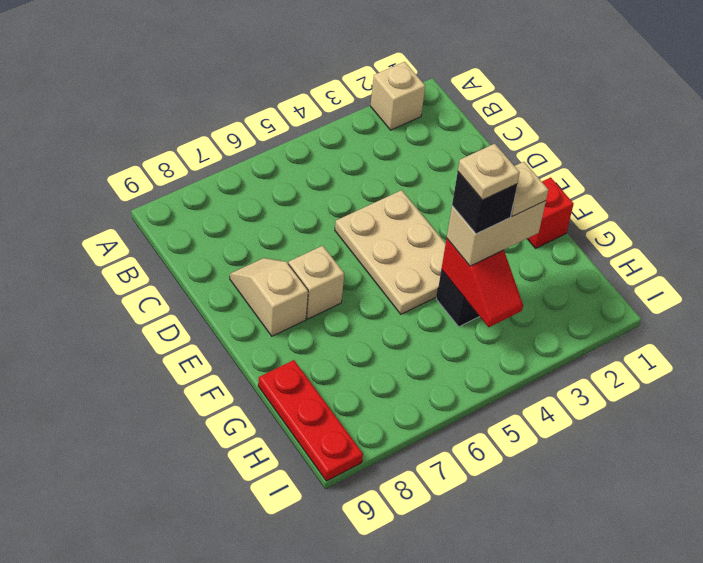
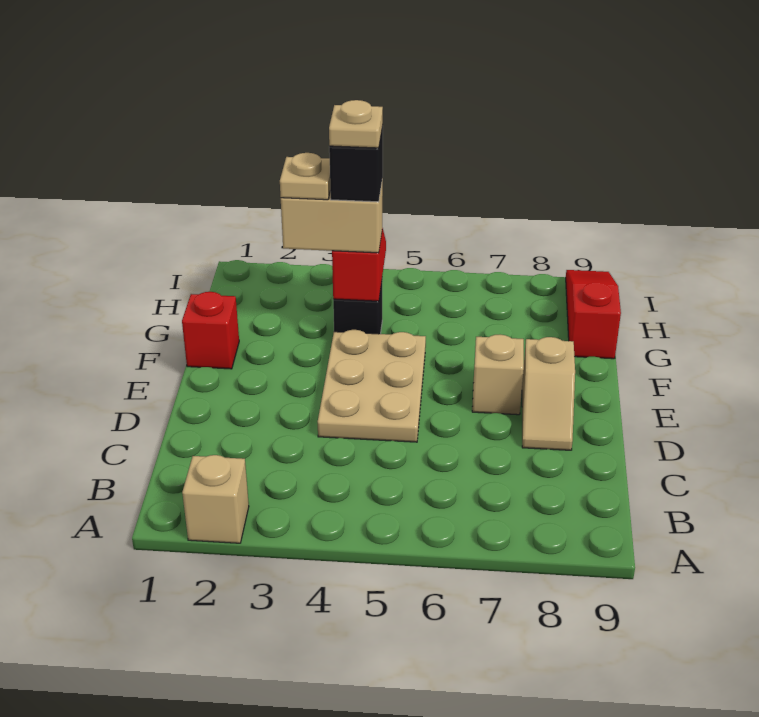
red 1x3 plate [258,360,363,481] -> red 1x3 slope [566,270,621,359]

